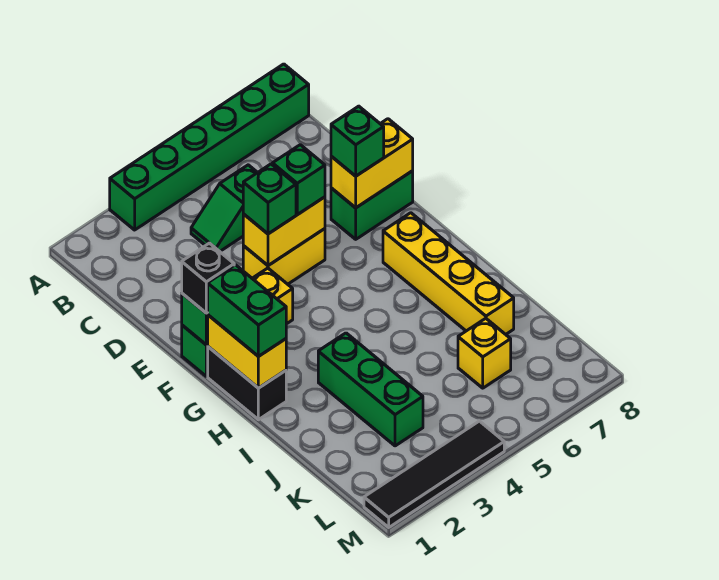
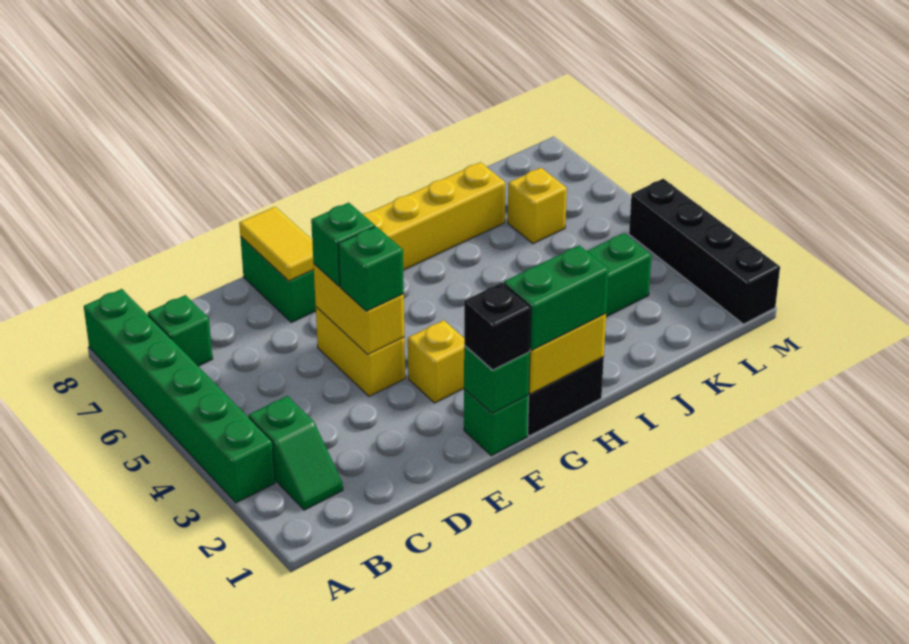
green 1x2 slope [191,165,258,251] -> green 1x2 slope moved to [249,396,343,510]
yellow 1x2 brick [331,119,413,208] -> yellow 1x2 tile [239,207,314,281]
green 1x1 brick [331,106,384,176] -> green 1x1 brick moved to [148,295,213,366]
black 1x4 tile [364,421,504,527] -> black 1x4 brick [629,179,780,324]

